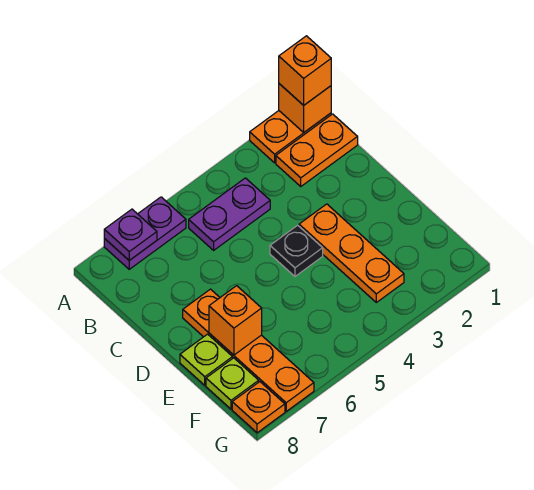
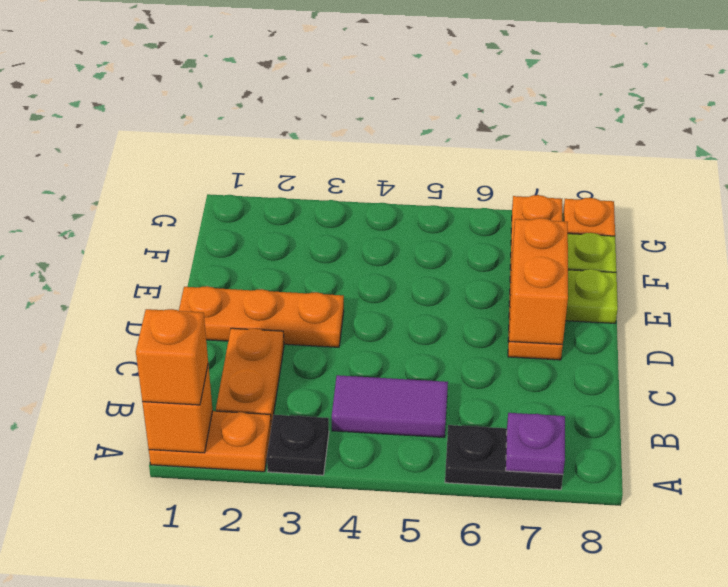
purple 1x2 plate [104,197,186,269] -> black 1x2 plate [445,425,563,490]
orange 1x2 plate [276,114,358,186] -> orange 1x2 plate turned to [216,328,284,426]
purple 1x2 plate [189,178,270,250] -> purple 1x2 tile [332,375,448,437]
orange 1x3 plate [299,204,404,302] -> orange 1x3 plate turned to [179,286,344,347]
black 1x1 plate [270,225,323,276] -> black 1x1 plate moved to [267,415,329,475]
orange 1x1 brick [209,286,262,355] -> orange 1x2 brick [509,218,568,345]

